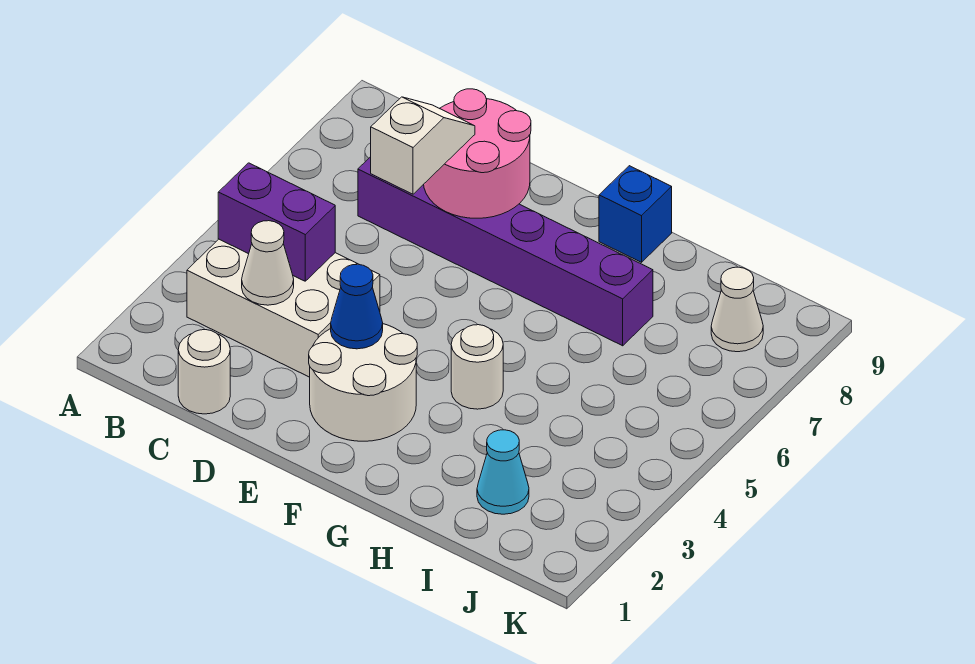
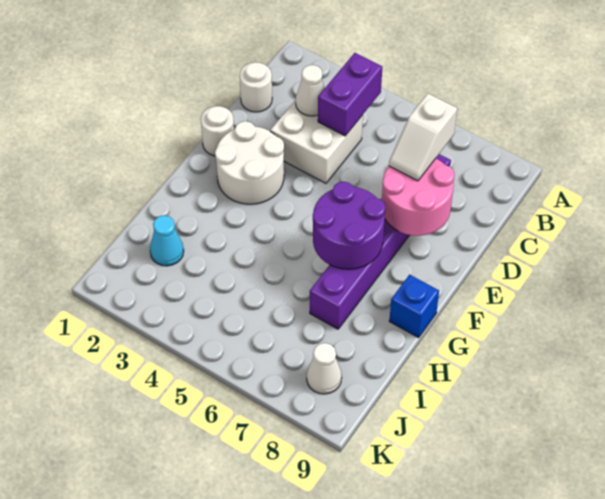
white 2x3 brick [187,239,380,377] -> white 2x2 brick [270,100,363,183]
white 1x2 slope [371,97,475,194] -> white 1x2 slope turned to [389,93,457,181]
blue 1x1 cone [331,264,383,349] -> none
none -> purple 2x2 round brick [313,182,385,269]
white 1x1 round brick [451,325,503,409] -> white 1x1 round brick moved to [201,106,234,156]

